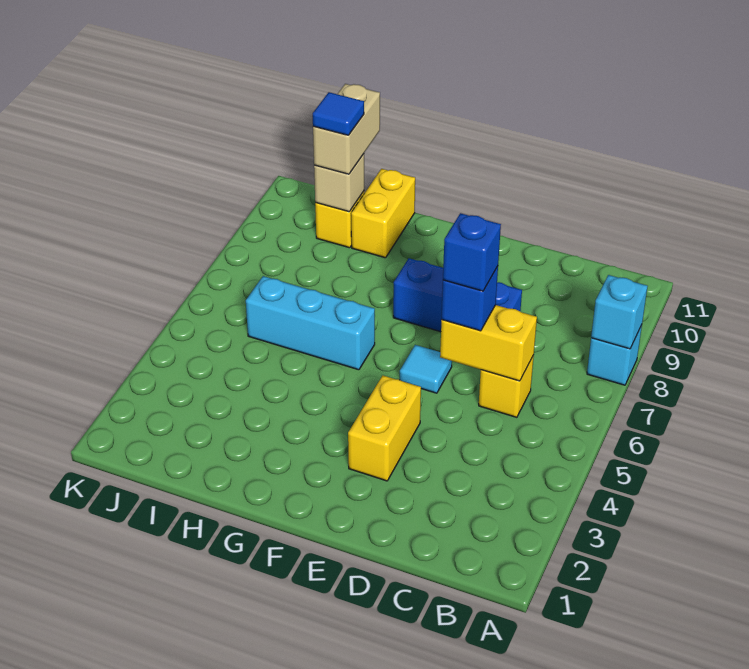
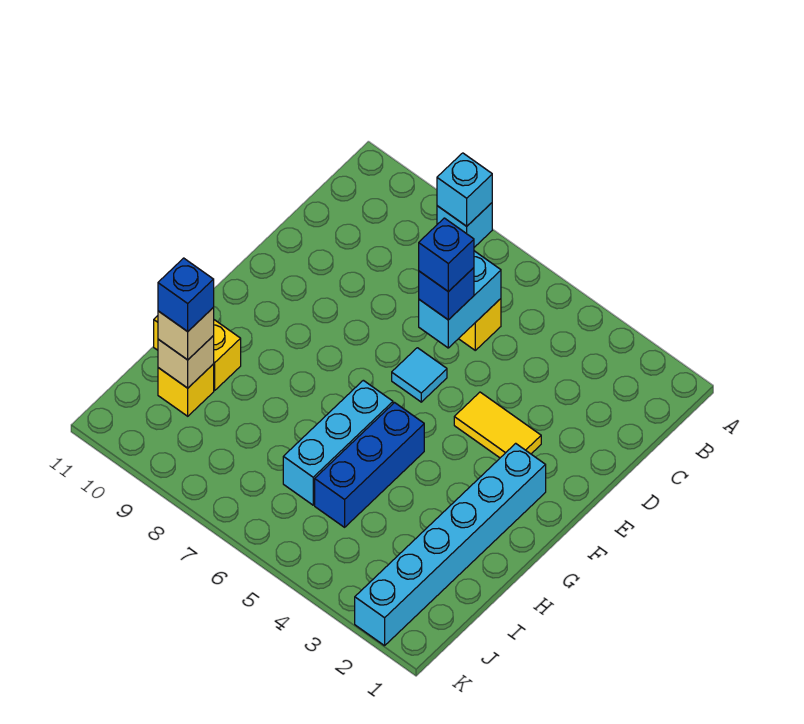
yellow 1x2 brick [440,305,537,381] -> cyan 1x2 brick [419,251,501,348]
blue 1x3 brick [393,258,522,332] -> blue 1x3 brick moved to [315,403,424,527]
yellow 1x2 brick [348,376,421,481] -> yellow 1x2 tile [454,392,541,458]
none -> cyan 1x6 brick [355,443,546,646]
tan 1x2 brick [313,84,380,174] -> tan 1x1 brick [158,307,214,360]
blue 1x1 tile [313,92,364,135] -> blue 1x1 brick [158,258,214,331]

